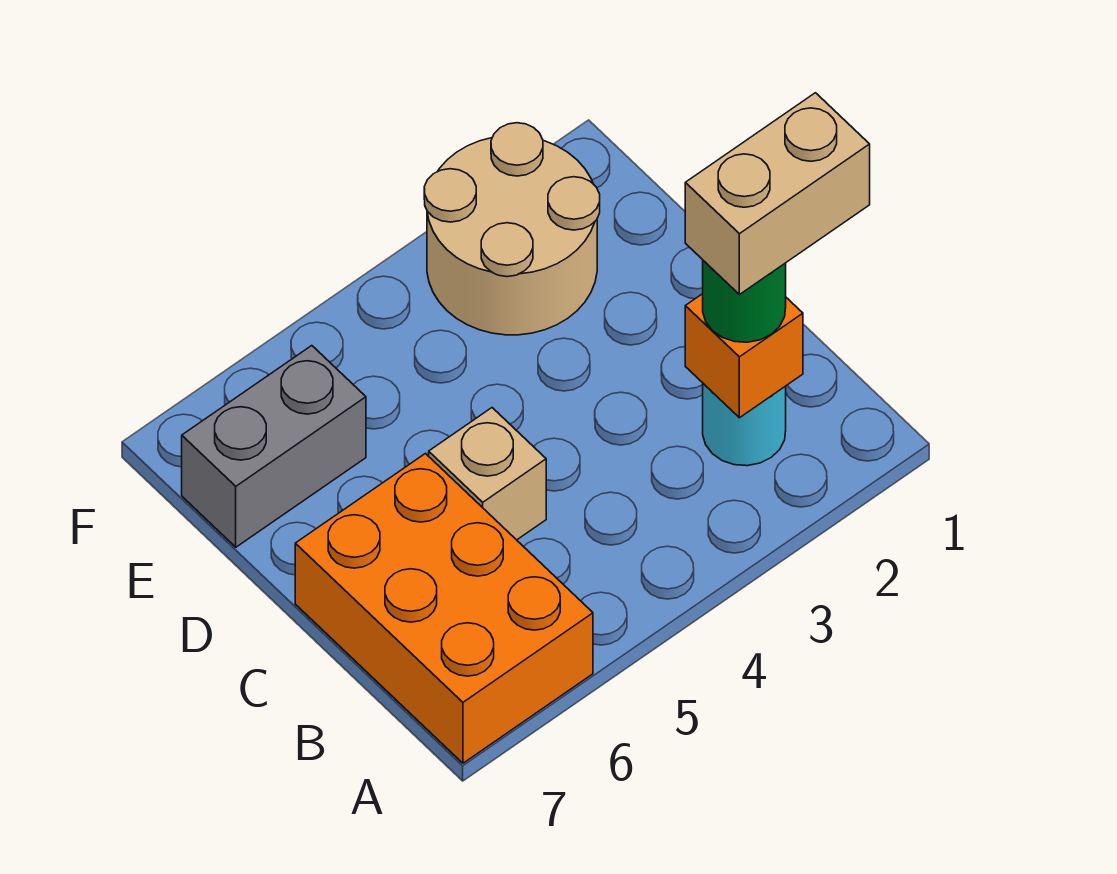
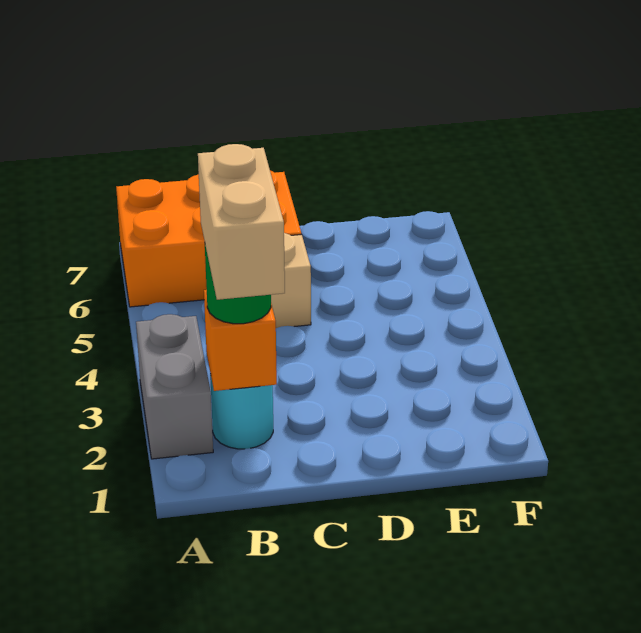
tan 2x2 round brick [424,123,600,335] -> none
grey 1x2 brick [182,346,366,547] -> grey 1x2 brick moved to [136,314,213,459]

